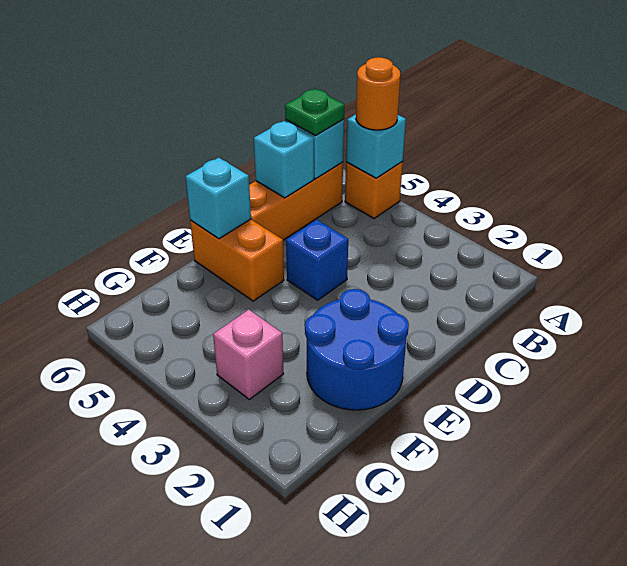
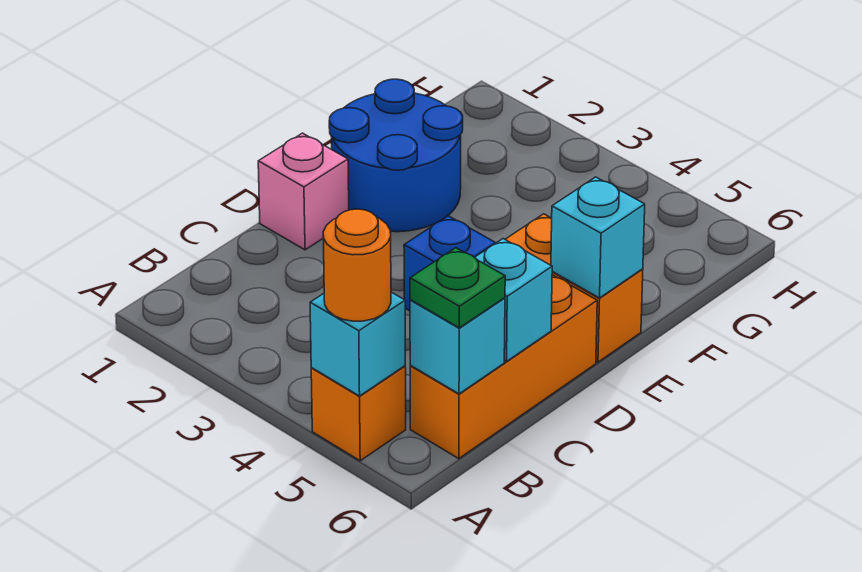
pink 1x1 brick [213,309,284,399] -> pink 1x1 brick moved to [258,133,349,250]

